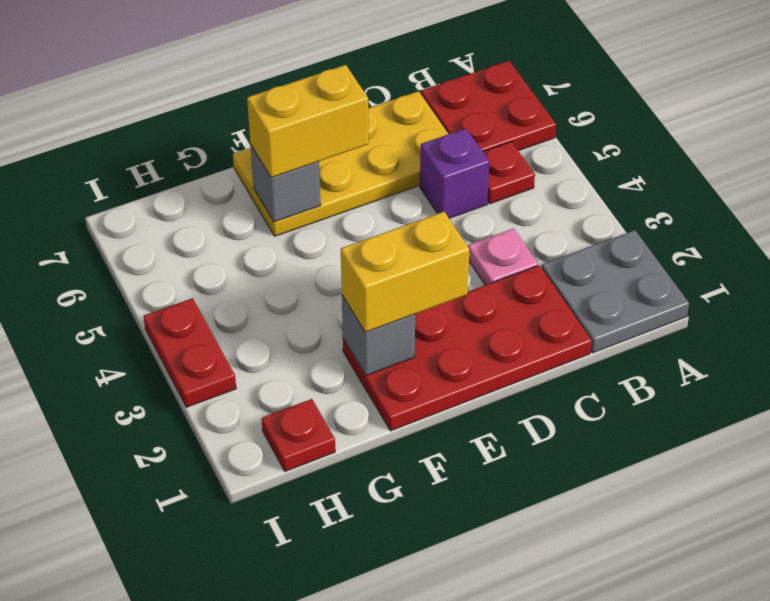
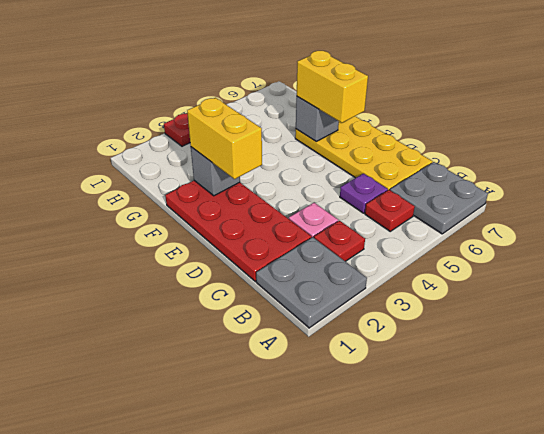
red 2x2 plate [421,61,556,151] -> grey 2x2 plate [390,162,488,234]
purple 1x1 brick [420,128,490,218] -> purple 1x1 plate [340,174,388,213]
red 1x1 plate [262,399,335,471] -> red 1x1 plate moved to [314,221,365,261]

